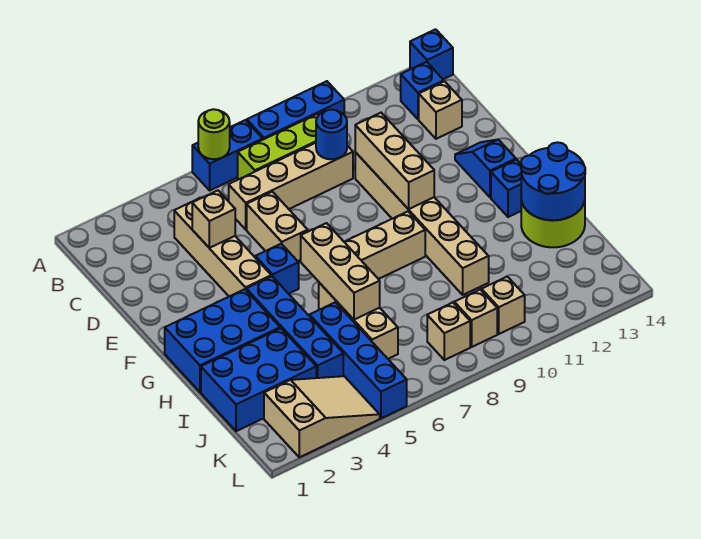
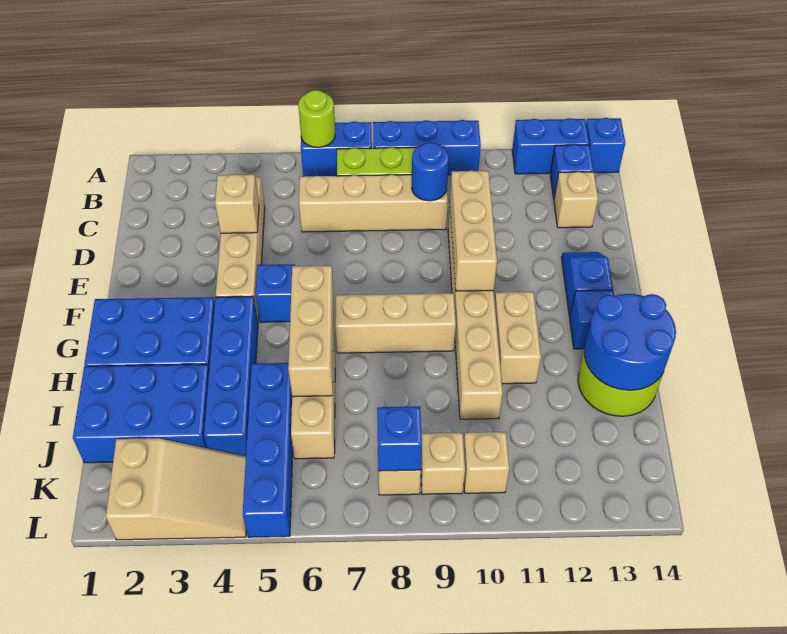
none -> blue 1x2 brick [512,118,589,174]
tan 1x2 brick [247,192,308,261] -> tan 1x2 brick moved to [495,292,541,384]
none -> blue 1x1 brick [377,406,422,471]

